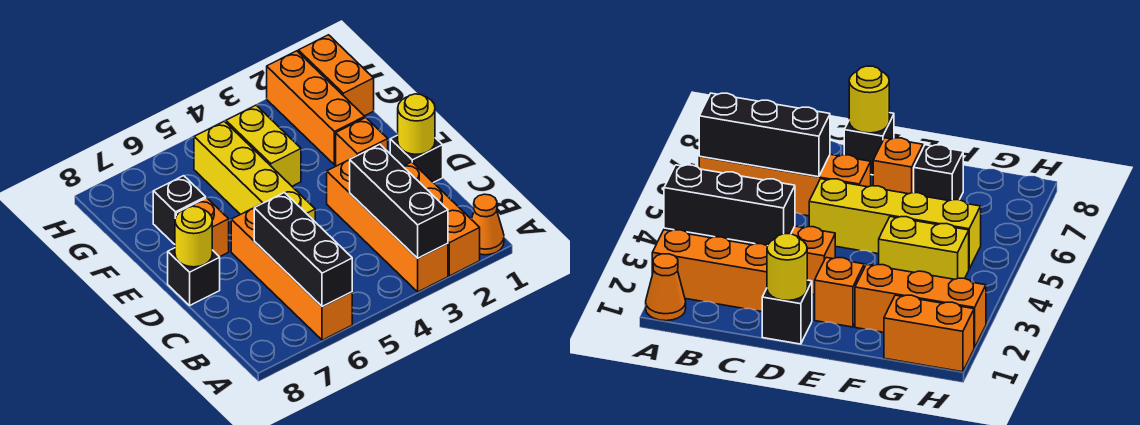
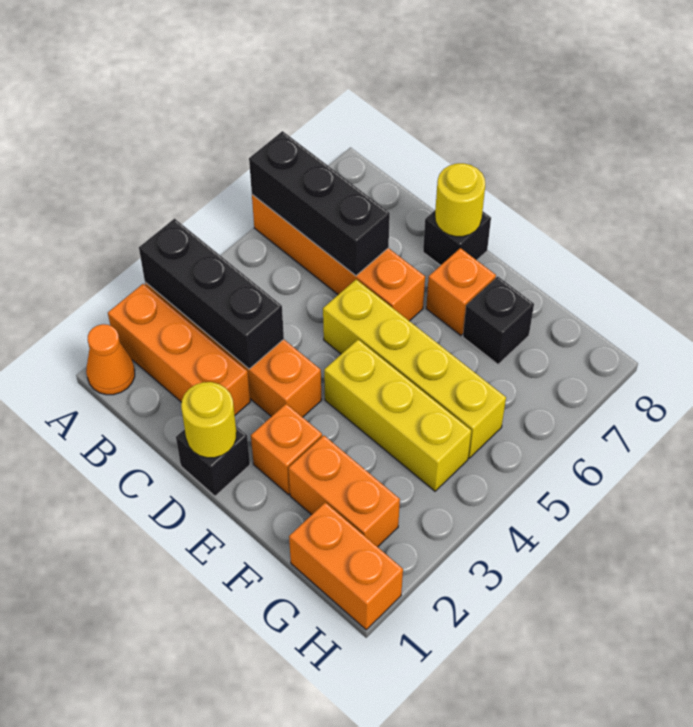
orange 1x3 brick [267,51,365,165] -> orange 1x2 brick [289,436,400,547]
yellow 1x2 brick [226,105,301,186] -> yellow 1x3 brick [324,340,471,491]

